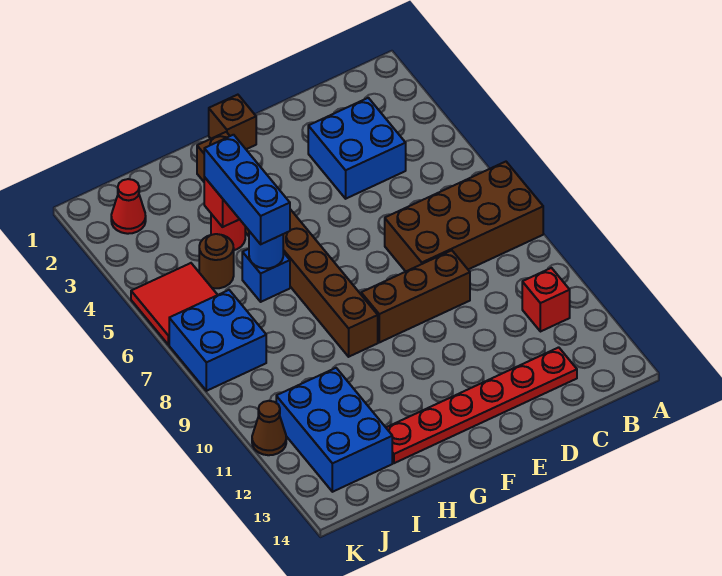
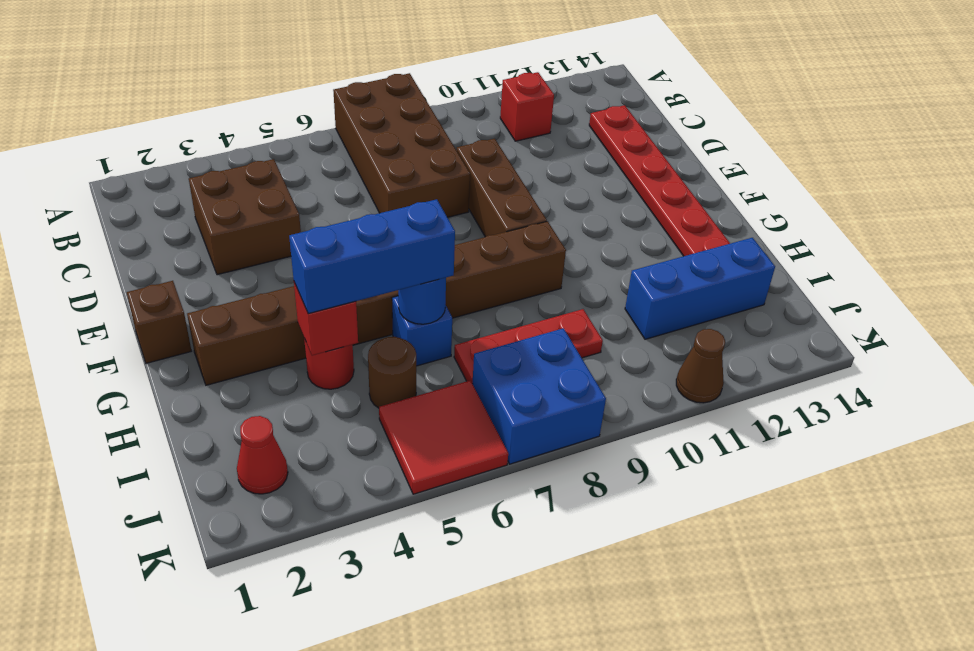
blue 2x2 brick [308,98,406,199] -> brown 2x2 brick [189,159,301,275]
none -> red 1x3 plate [454,309,603,384]
blue 2x3 brick [276,368,392,492] -> blue 1x3 brick [625,238,775,339]

